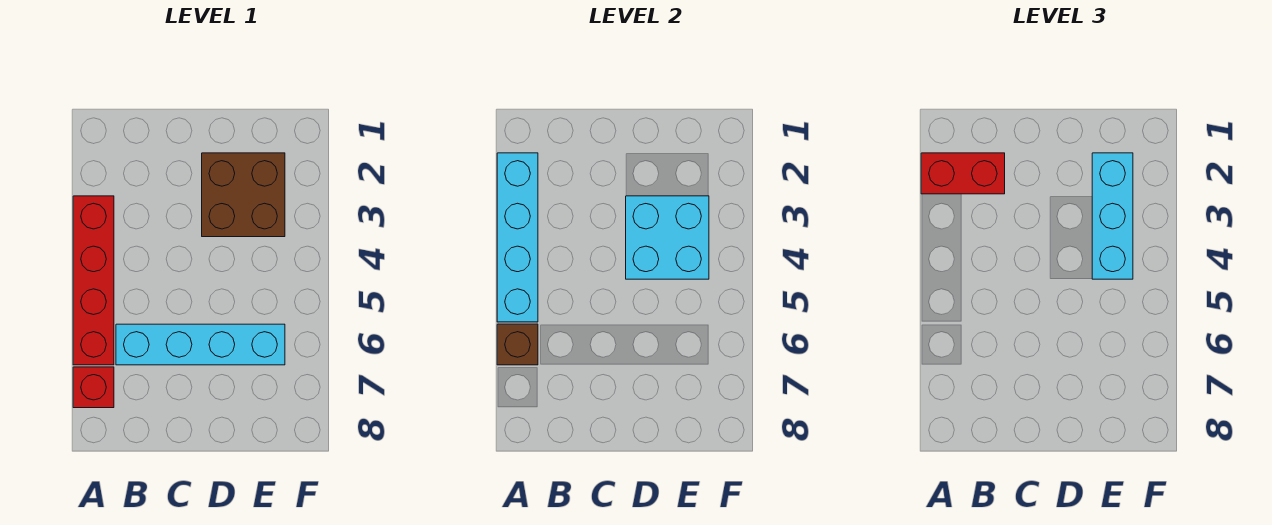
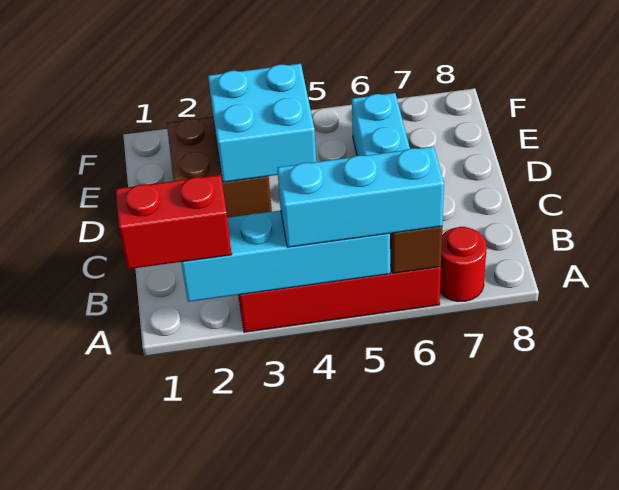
red 1x2 brick [921,153,1005,194] -> red 1x2 brick turned to [116,175,232,269]
red 1x1 brick [73,367,114,408] -> red 1x1 round brick [440,227,487,302]
cyan 1x3 brick [1092,153,1133,279] -> cyan 1x3 brick moved to [277,146,444,247]

